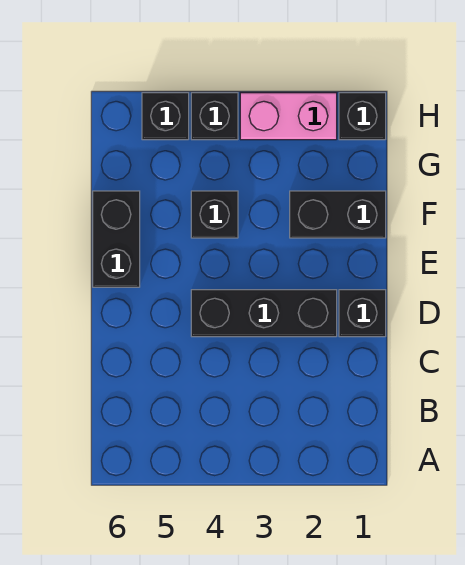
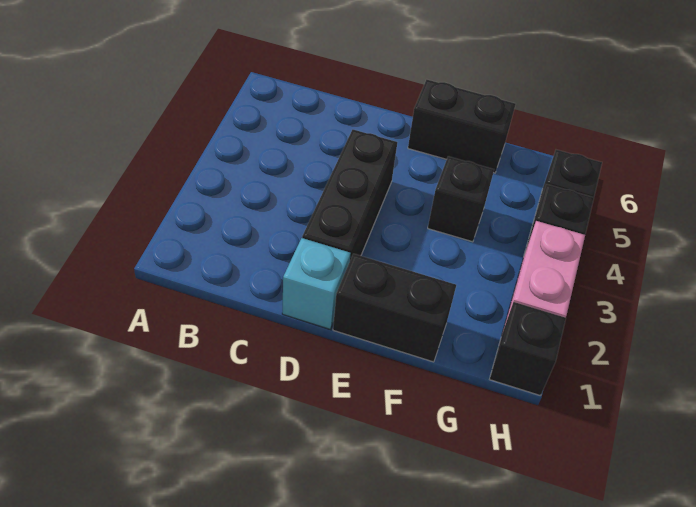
black 1x1 brick [339,290,386,337] -> cyan 1x1 brick [282,238,351,329]
black 1x2 brick [290,191,386,238] -> black 1x2 brick turned to [333,254,456,362]

